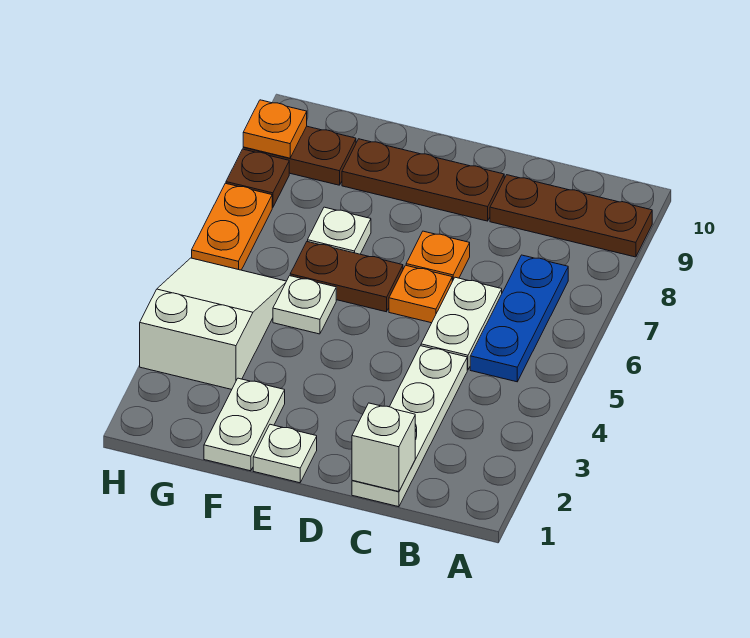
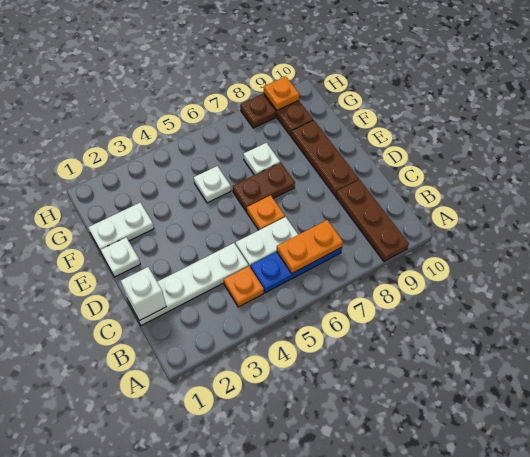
orange 1x1 plate [406,231,470,281] -> orange 1x1 plate moved to [224,266,264,307]
brown 1x2 plate [290,242,403,312] -> brown 1x2 plate turned to [233,163,295,212]
white 2x3 slope [140,258,286,389] -> none
orange 1x2 plate [192,183,272,270] -> orange 1x2 plate moved to [277,220,343,273]

